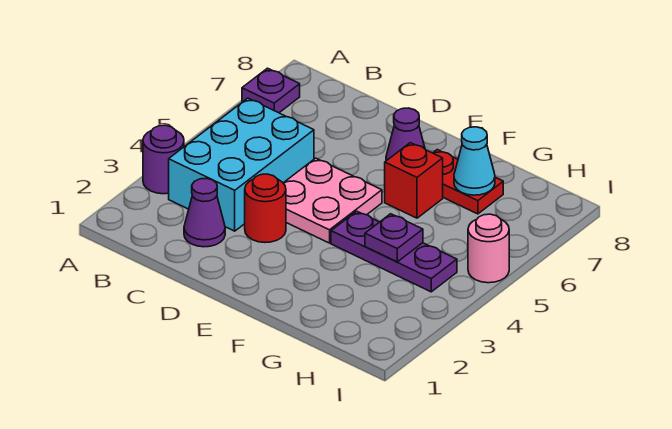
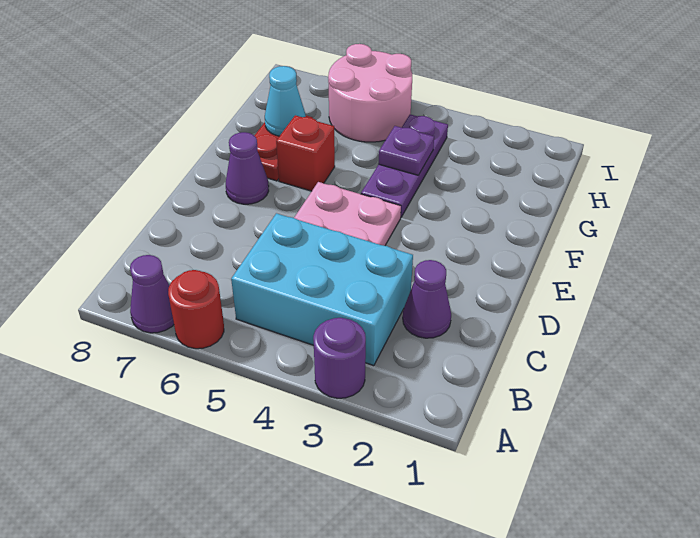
purple 1x1 plate [242,68,300,113] -> purple 1x1 cone [130,255,174,333]
red 1x1 round brick [245,174,286,243] -> red 1x1 round brick moved to [168,270,224,349]
pink 1x1 round brick [468,214,509,283] -> pink 2x2 round brick [328,44,412,142]

